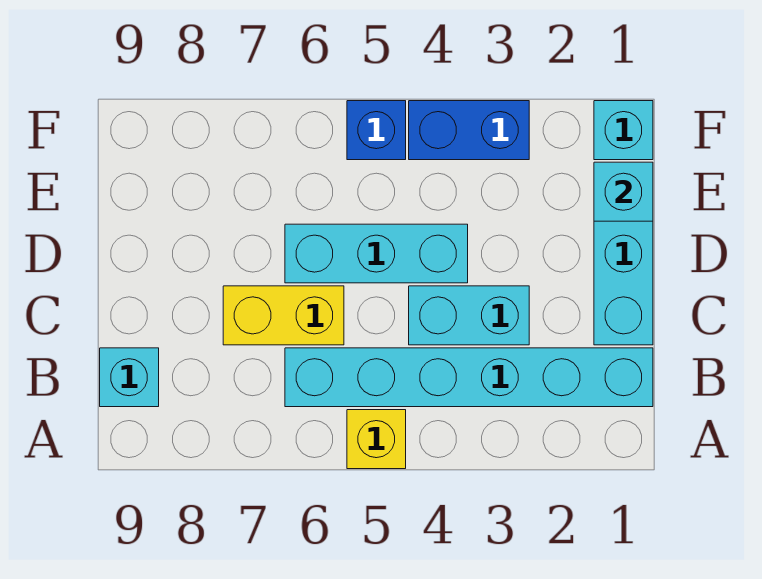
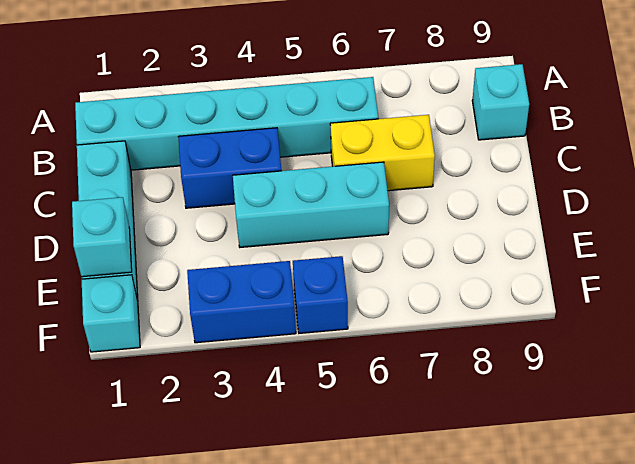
yellow 1x1 brick [347,410,406,469] -> none
cyan 1x2 brick [409,286,529,345] -> blue 1x2 brick [179,128,281,208]

